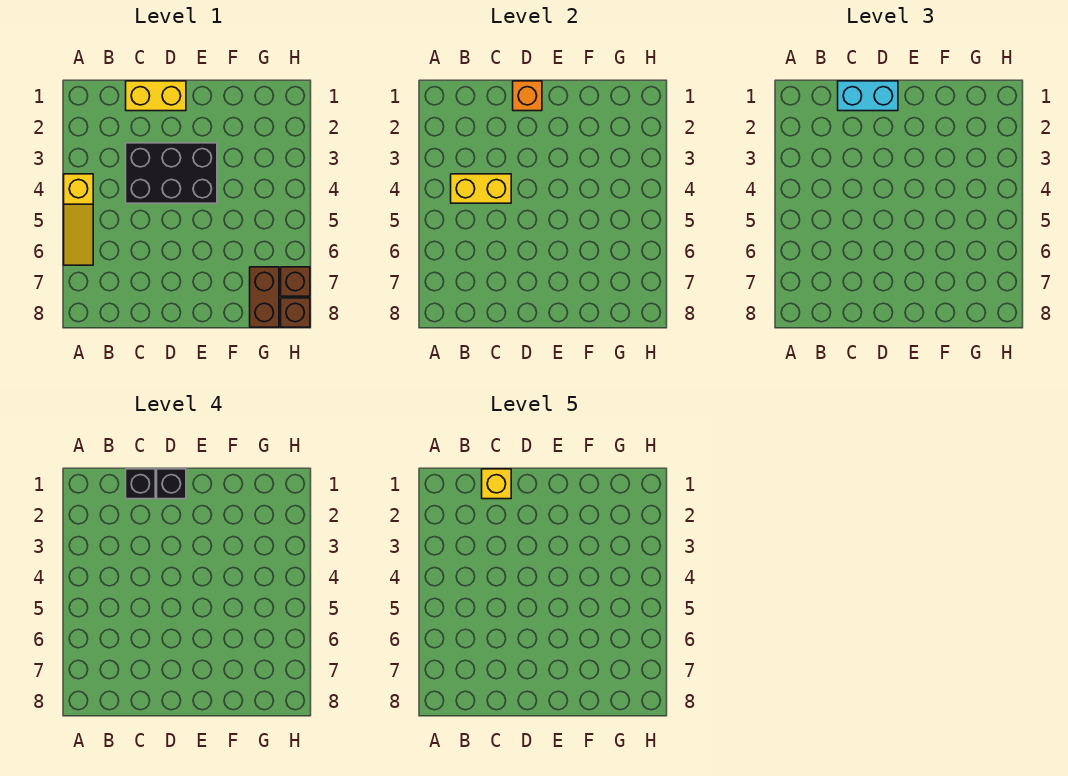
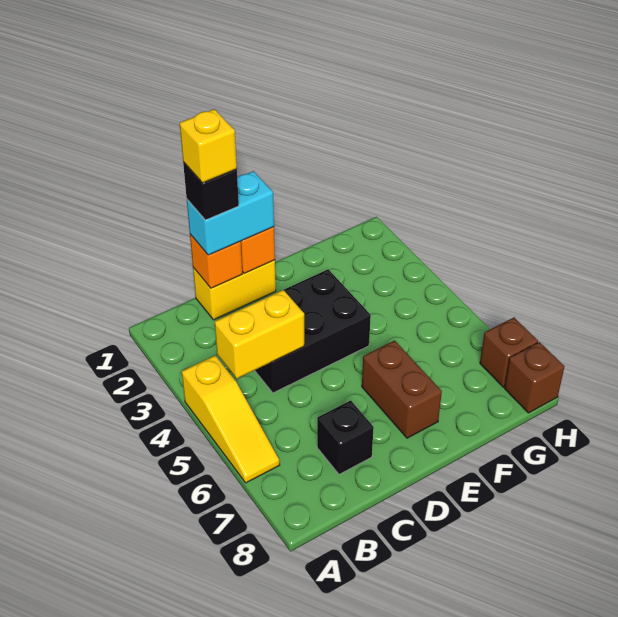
none -> orange 1x1 brick [190,234,242,288]
black 1x1 brick [157,469,186,499] -> black 1x1 brick moved to [317,400,374,474]
brown 1x2 brick [250,267,279,327] -> brown 1x2 brick moved to [362,341,442,438]

